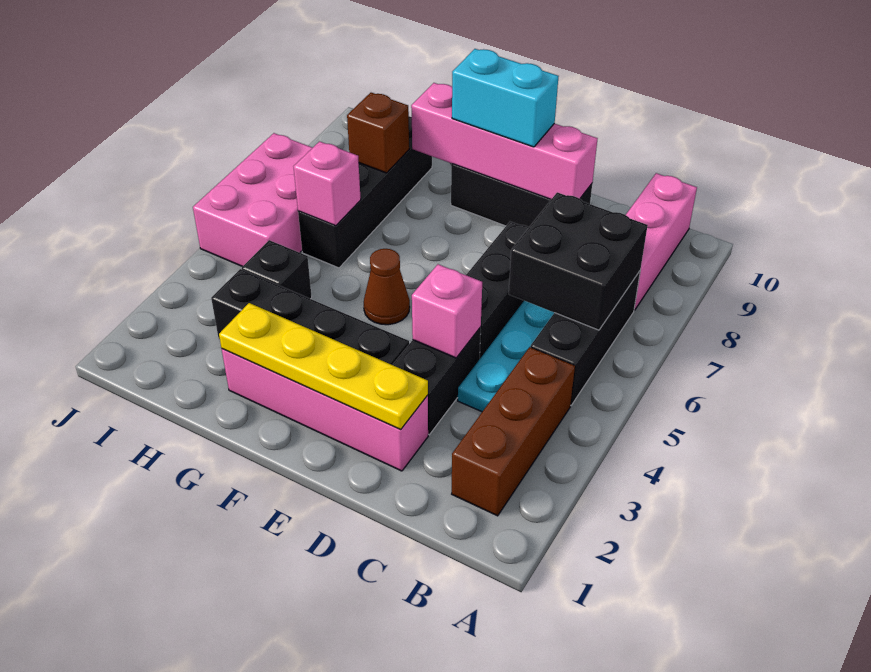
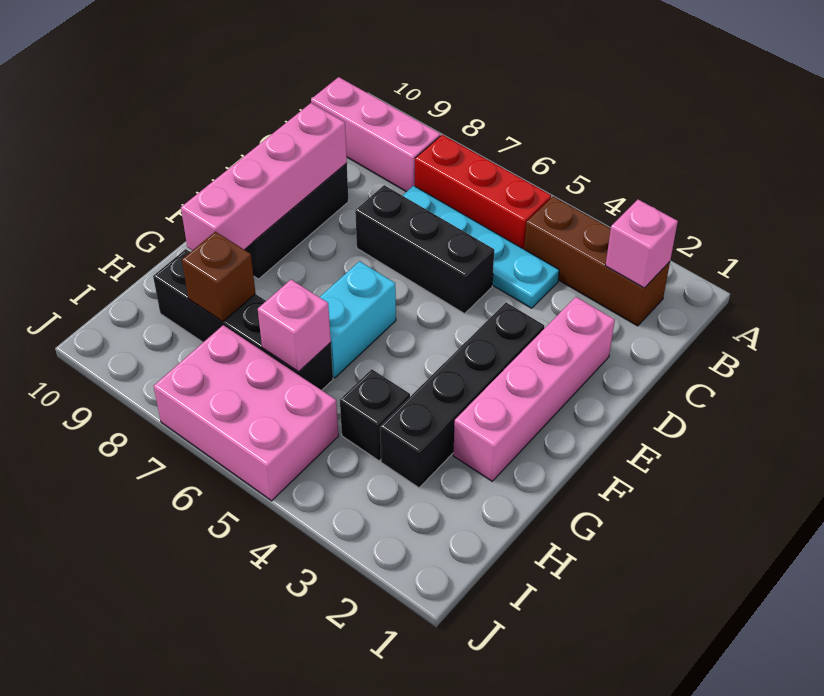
black 1x3 brick [531,271,640,405] -> red 1x3 brick [415,135,551,249]
black 2x2 brick [509,192,648,330] -> none
yellow 1x4 plate [219,303,428,429] -> none
black 1x2 brick [393,327,481,435] -> none
pink 1x1 brick [412,264,482,358] -> pink 1x1 brick moved to [606,200,678,288]
cyan 1x2 brick [452,49,559,147] -> cyan 1x2 brick moved to [320,261,396,378]
brown 1x1 cone [364,249,410,325] -> none

